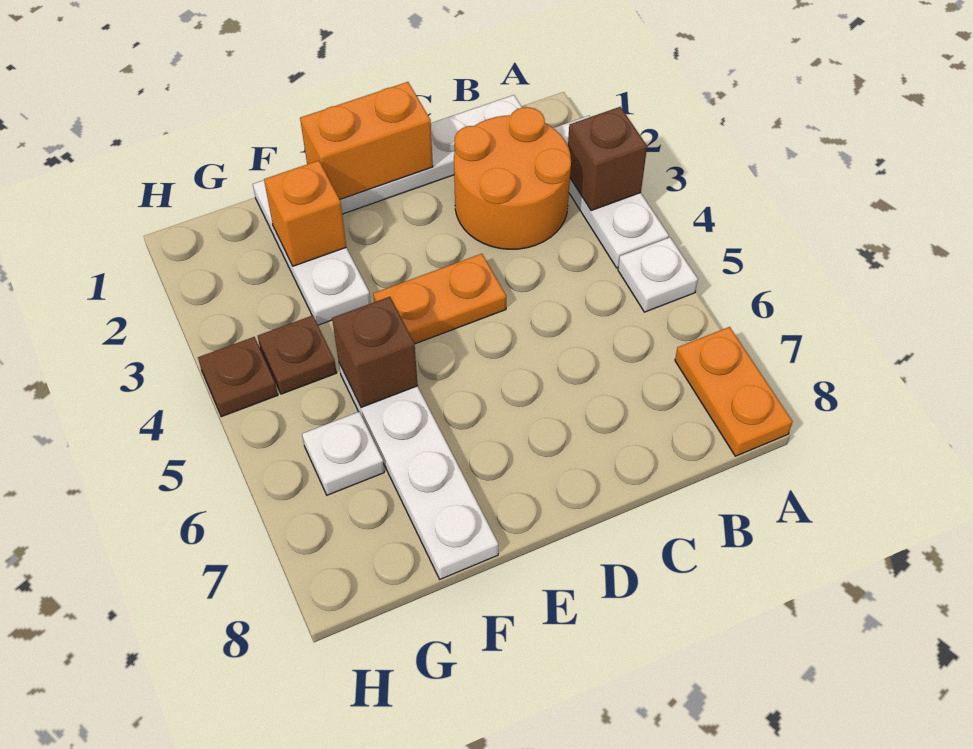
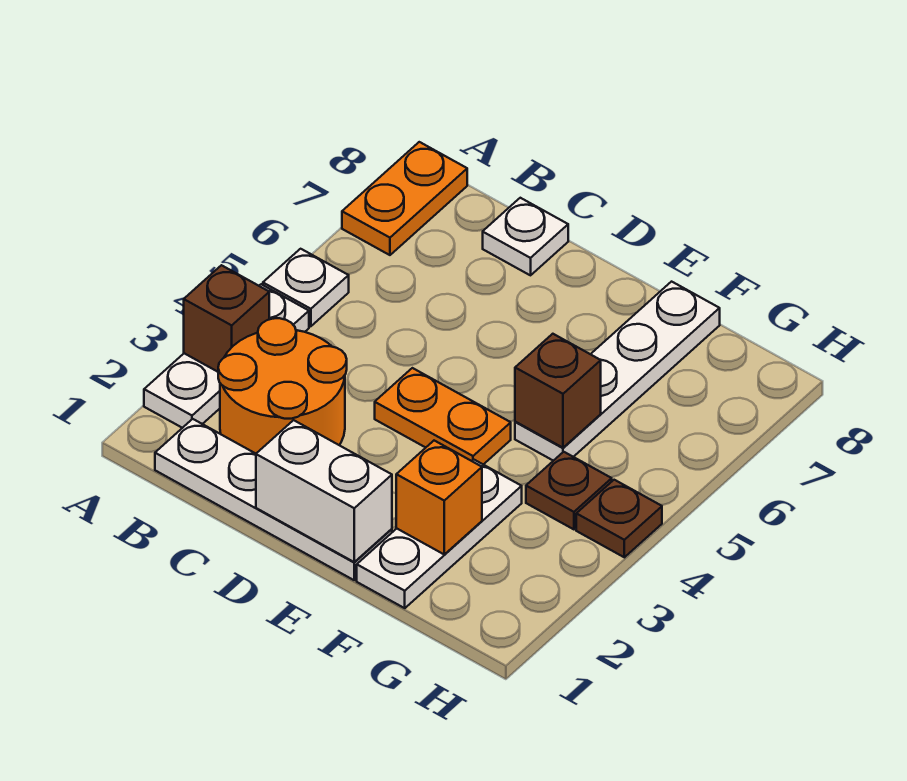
orange 1x2 brick [300,82,433,199] -> white 1x2 brick [256,420,392,562]
white 1x1 plate [302,412,384,495] -> white 1x1 plate moved to [483,198,568,275]

